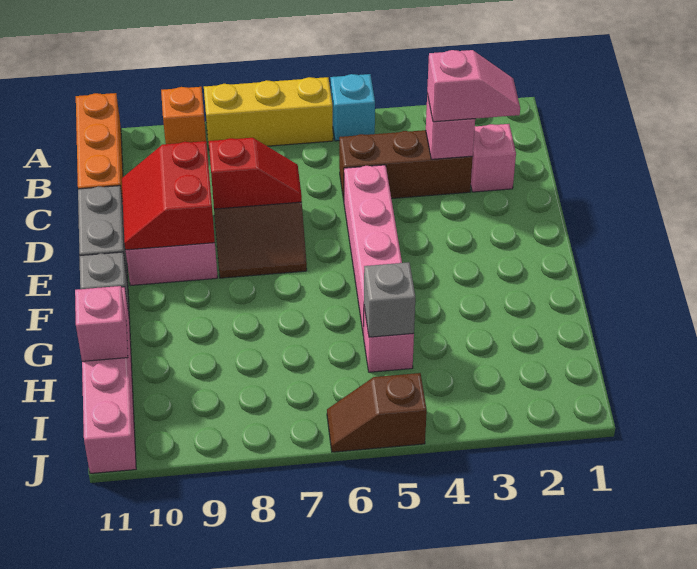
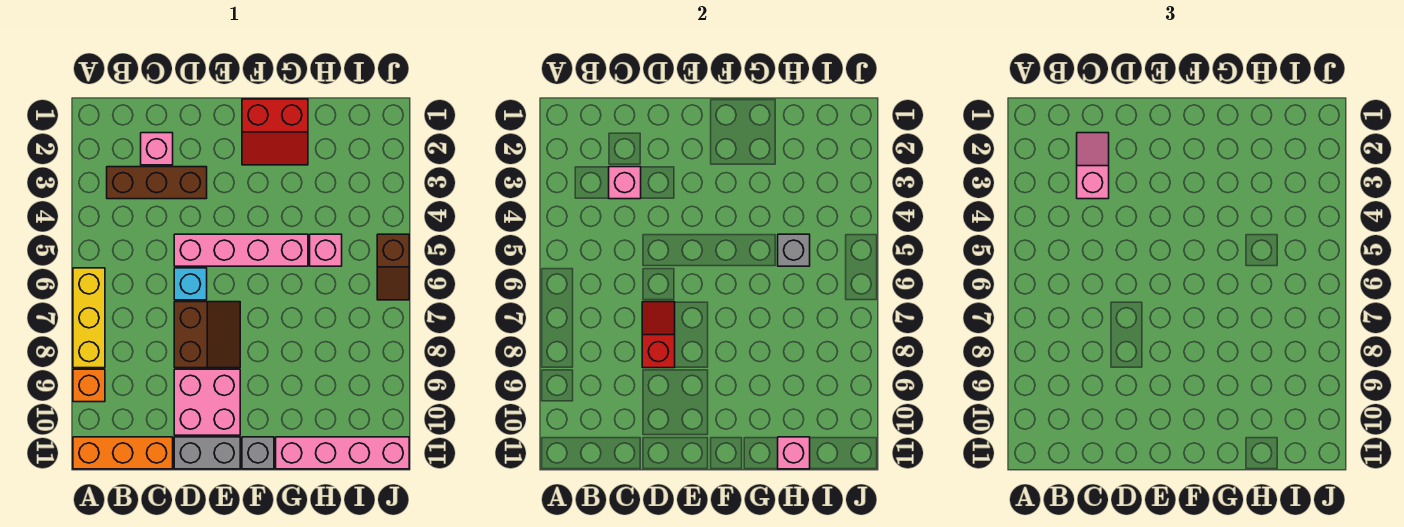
cyan 1x1 brick [330,74,375,141] -> cyan 1x1 brick moved to [174,268,207,300]
brown 1x3 brick [339,130,473,200] -> brown 1x3 brick turned to [107,167,207,199]
red 2x2 slope [122,141,215,250] -> red 2x2 slope moved to [242,99,308,165]

